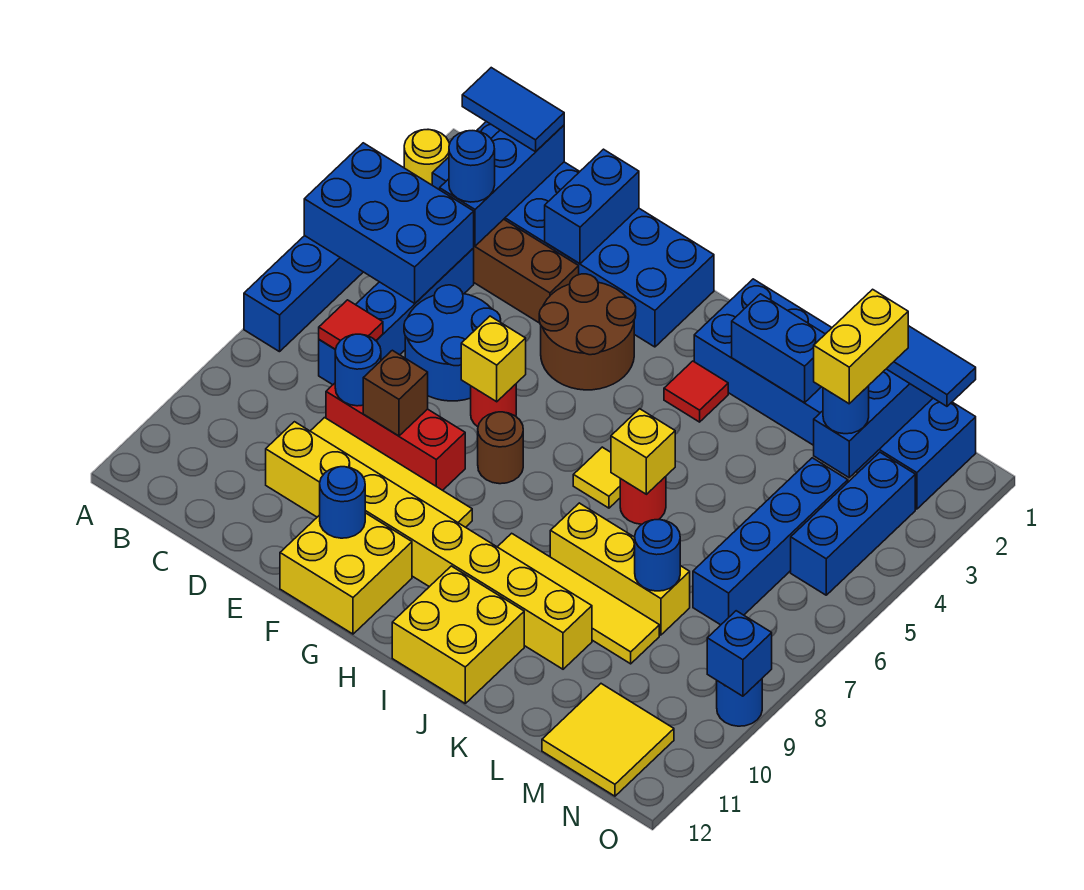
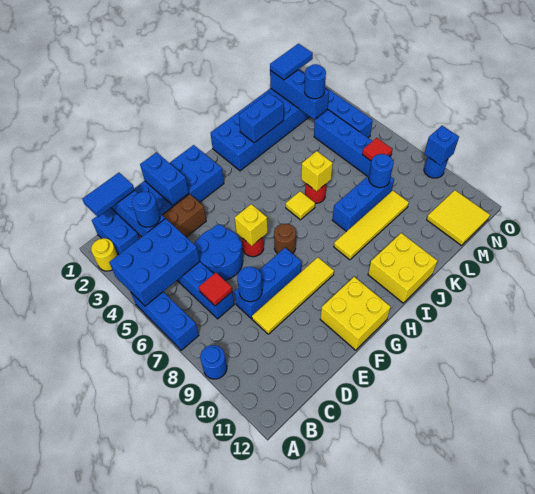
red 1x3 brick [326,383,465,490] -> blue 1x3 brick [234,248,301,319]
yellow 1x8 brick [266,422,592,669] -> none
brown 1x1 brick [363,350,428,436] -> none
brown 2x2 round brick [539,274,636,390] -> none
blue 1x1 round brick [320,467,365,538] -> blue 1x1 round brick moved to [200,345,227,379]
red 1x1 tile [664,361,728,422] -> red 1x1 tile moved to [362,138,393,161]
yellow 1x3 brick [550,503,690,635] -> blue 1x3 brick [333,176,394,232]
yellow 1x2 brick [814,289,908,404] -> none

